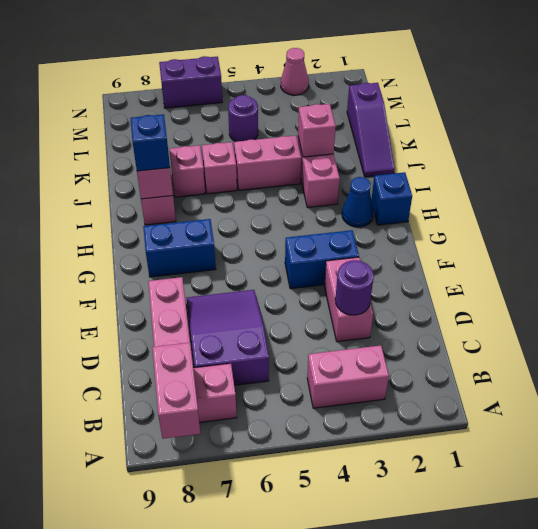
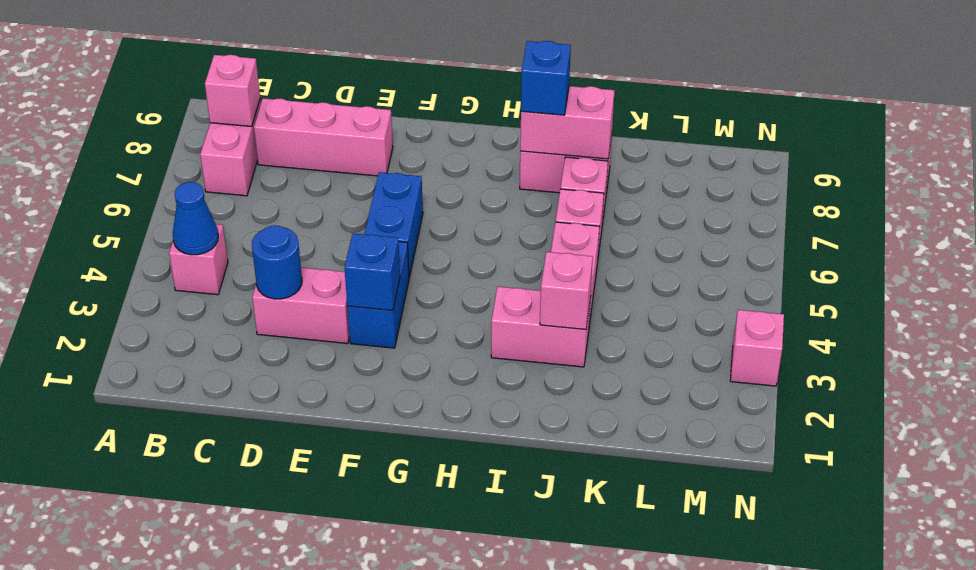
pink 1x2 brick [152,343,201,439] -> pink 1x1 brick [205,55,260,127]
pink 1x2 brick [307,345,389,408] -> pink 1x1 brick [169,224,228,295]
purple 2x3 slope [187,290,269,385] -> none
purple 1x1 round brick [335,260,374,315] -> blue 1x1 round brick [252,225,302,299]
blue 1x2 brick [143,219,216,277] -> blue 1x2 brick moved to [364,172,423,278]
blue 1x1 brick [371,172,412,225] -> blue 1x1 brick moved to [344,233,400,311]
blue 1x1 cone [342,177,373,227] -> blue 1x1 cone moved to [173,182,218,255]
purple 1x3 slope [347,83,395,177] -> none
purple 1x1 round brick [228,95,258,142] -> none
pink 1x1 cone [281,48,309,95] -> pink 1x1 brick [730,310,784,386]
purple 1x2 brick [159,56,222,108] -> none

